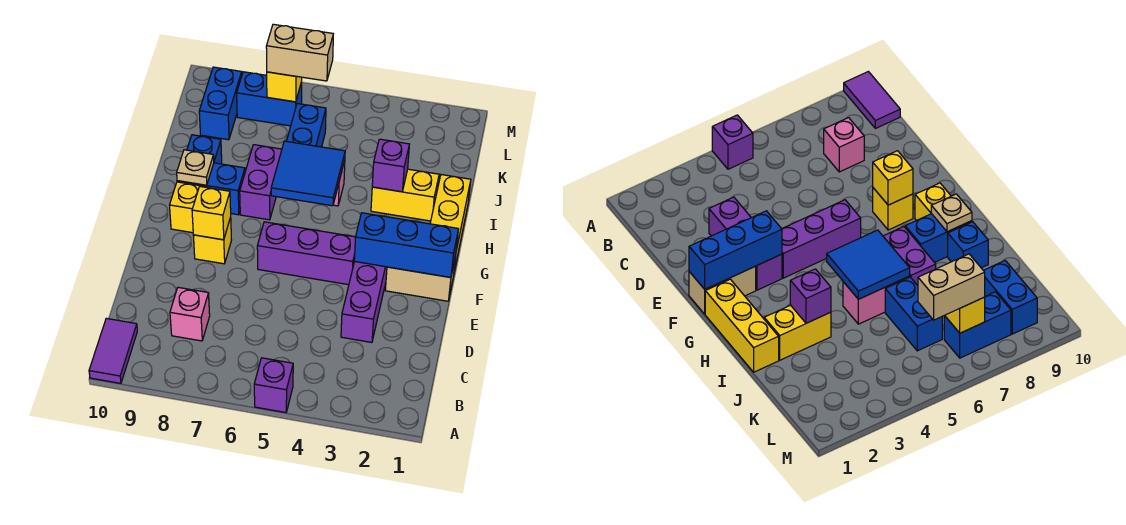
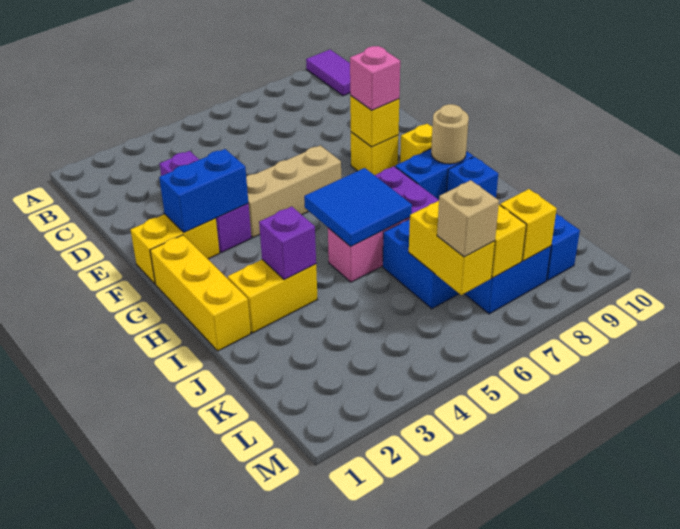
purple 1x1 brick [254,358,293,413] -> none
pink 1x1 brick [170,287,210,341] -> pink 1x1 brick moved to [350,46,400,110]
tan 1x2 brick [385,256,456,301] -> yellow 1x2 brick [131,214,220,284]
blue 1x3 brick [354,213,458,277] -> blue 1x2 brick [159,149,248,232]
purple 1x3 brick [257,222,356,285] -> tan 1x3 brick [246,145,341,238]
tan 1x1 plate [177,150,214,185] -> tan 1x1 round brick [431,104,469,164]
none -> yellow 1x2 brick [409,201,495,295]
tan 1x2 brick [266,24,333,81] -> tan 1x1 brick [437,180,499,257]
none -> yellow 1x1 brick [500,189,557,261]

